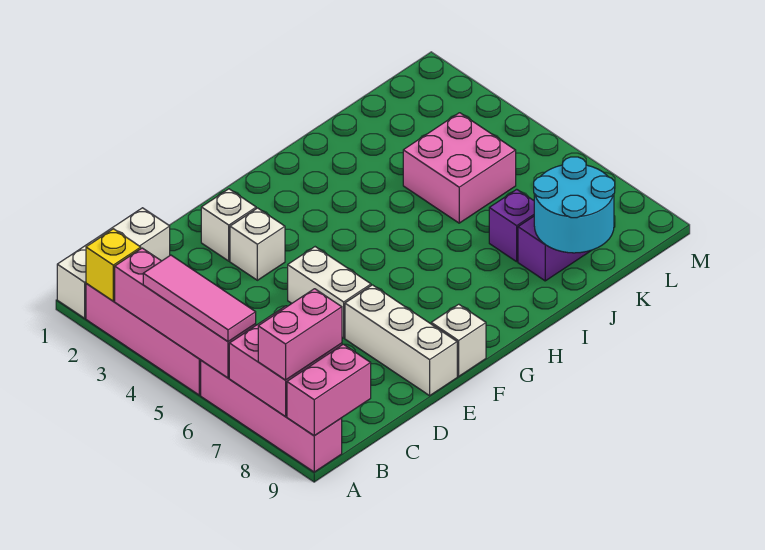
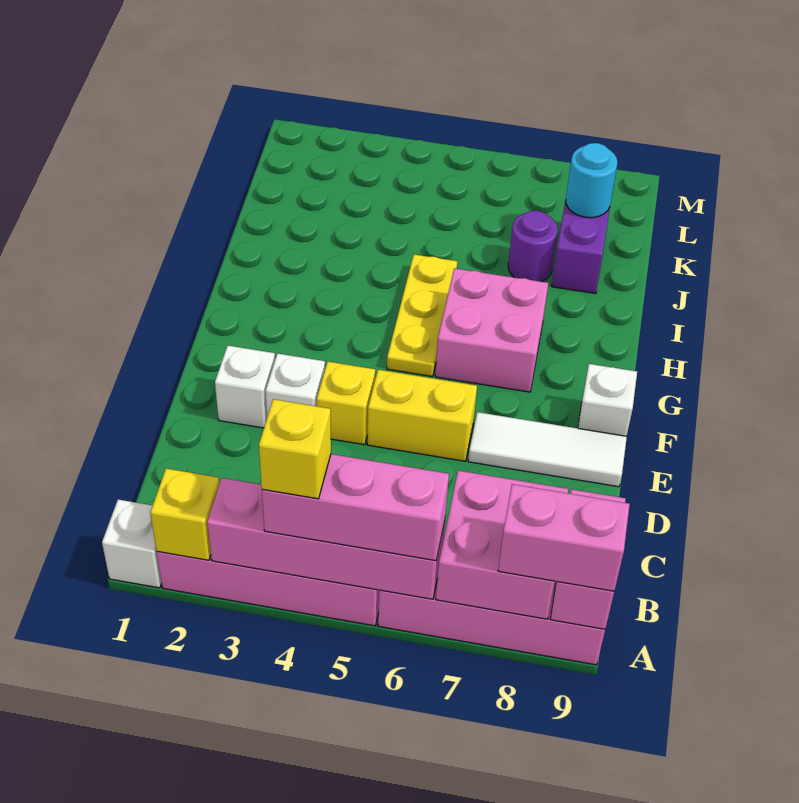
white 1x3 brick [57,208,170,318] -> white 1x1 brick [102,500,162,588]
pink 1x3 tile [143,255,256,342] -> pink 1x3 brick [262,454,449,561]
none -> yellow 1x1 brick [259,399,331,499]
pink 1x2 brick [258,289,342,380] -> pink 1x2 brick turned to [498,484,630,591]
none -> yellow 1x1 brick [317,362,375,445]
white 1x2 brick [288,247,371,338] -> yellow 1x2 brick [367,370,477,461]
white 1x3 brick [345,285,457,396] -> white 1x3 tile [468,412,627,487]
none -> yellow 1x3 plate [387,255,457,377]
pink 2x2 brick [403,113,516,223] -> pink 2x2 brick moved to [435,268,548,392]
purple 1x1 brick [489,189,534,262] -> purple 1x1 round brick [508,211,558,282]
cyan 2x2 round brick [534,157,615,253] -> cyan 1x1 round brick [566,143,617,218]

